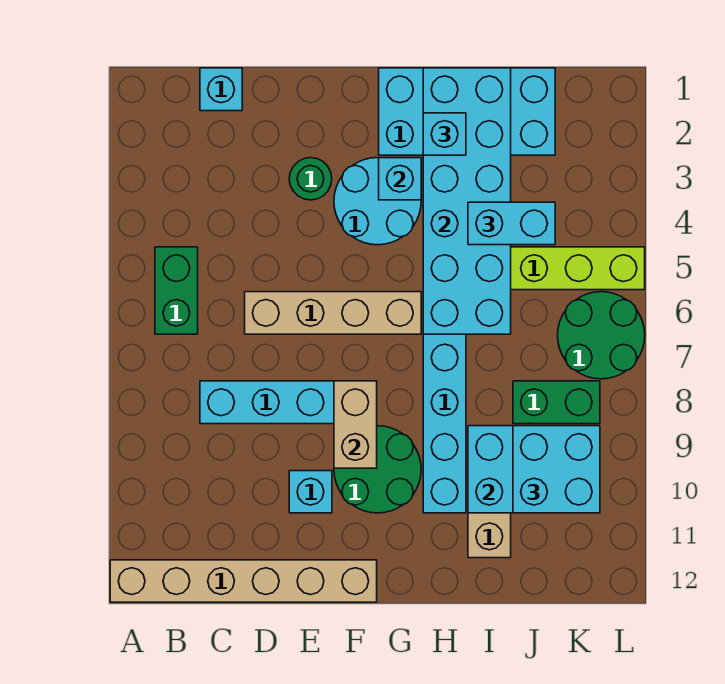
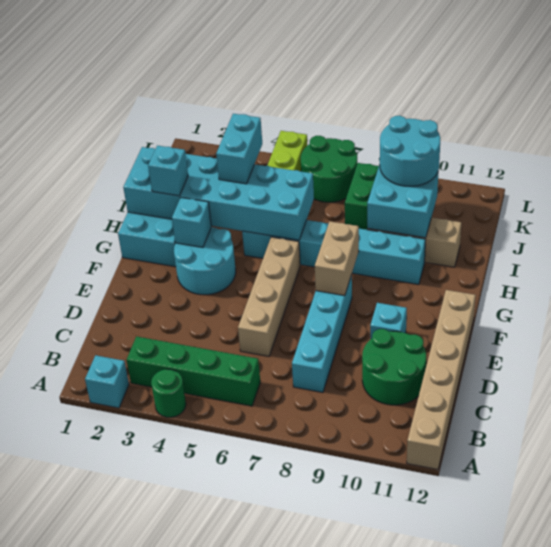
green 1x2 brick [155,247,198,334] -> green 1x4 brick [127,336,260,406]
cyan 1x1 brick [200,68,242,111] -> cyan 1x1 brick moved to [85,355,129,408]
green 1x1 round brick [289,158,332,200] -> green 1x1 round brick moved to [151,369,186,417]
tan 1x2 brick [334,381,377,468] -> tan 1x2 brick turned to [315,221,359,296]
green 2x2 round brick [334,426,421,513] -> green 2x2 round brick moved to [362,329,426,405]
cyan 2x2 brick [513,426,600,513] -> cyan 2x2 round brick [380,116,440,186]

